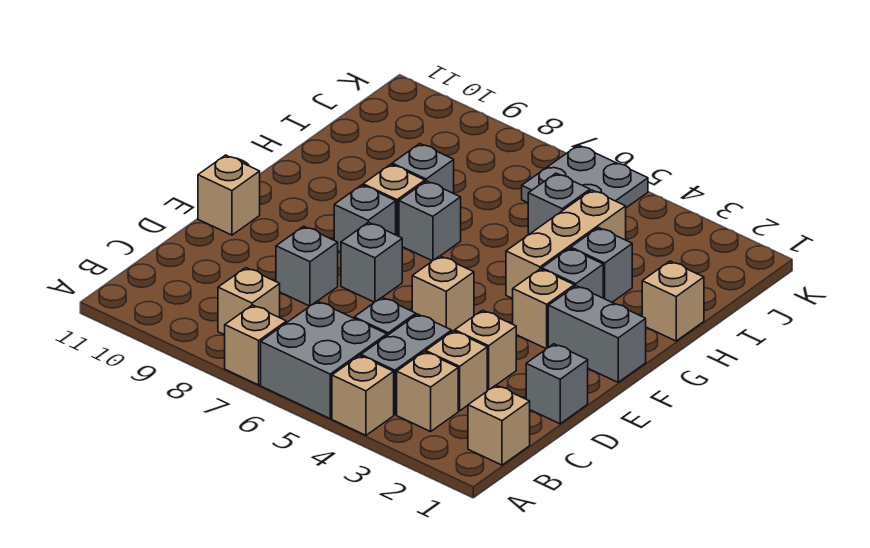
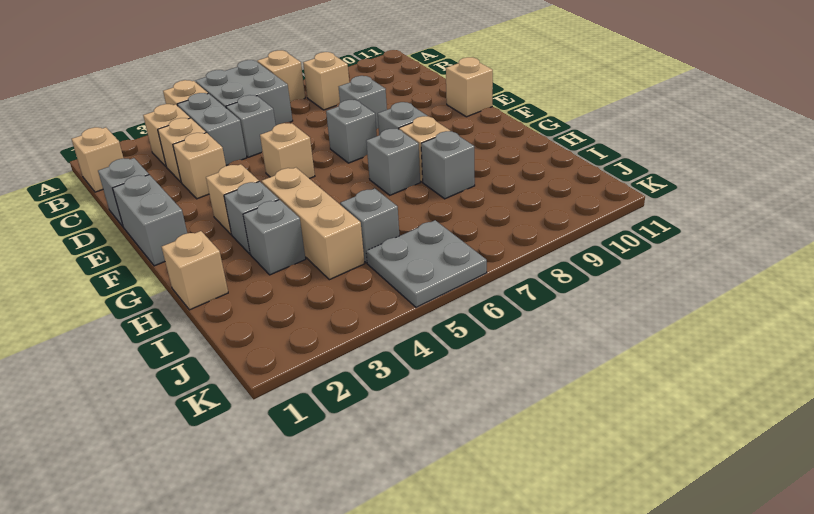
grey 1x2 brick [548,286,646,382] -> grey 1x2 brick turned to [113,175,187,266]

